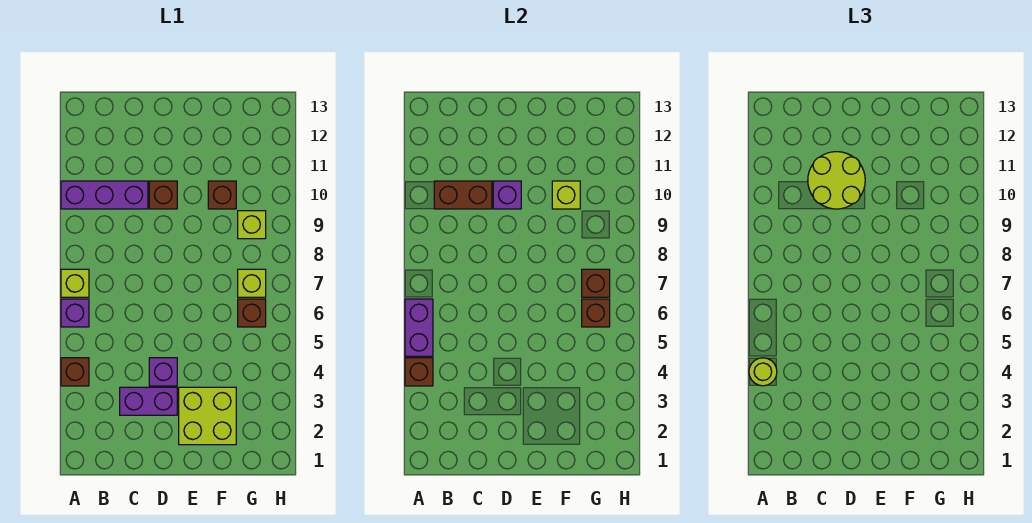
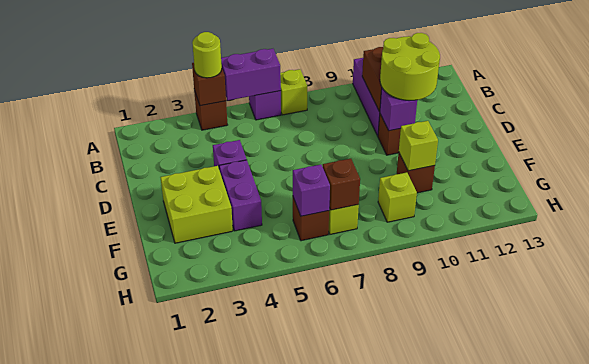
purple 1x2 brick [120,387,177,415] -> purple 1x2 brick moved to [219,160,262,231]
brown 1x1 brick [582,299,610,327] -> purple 1x1 brick [293,165,330,216]

